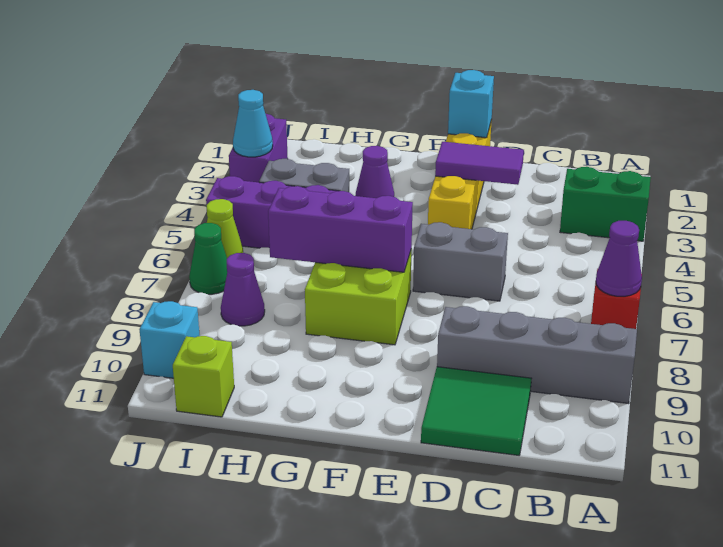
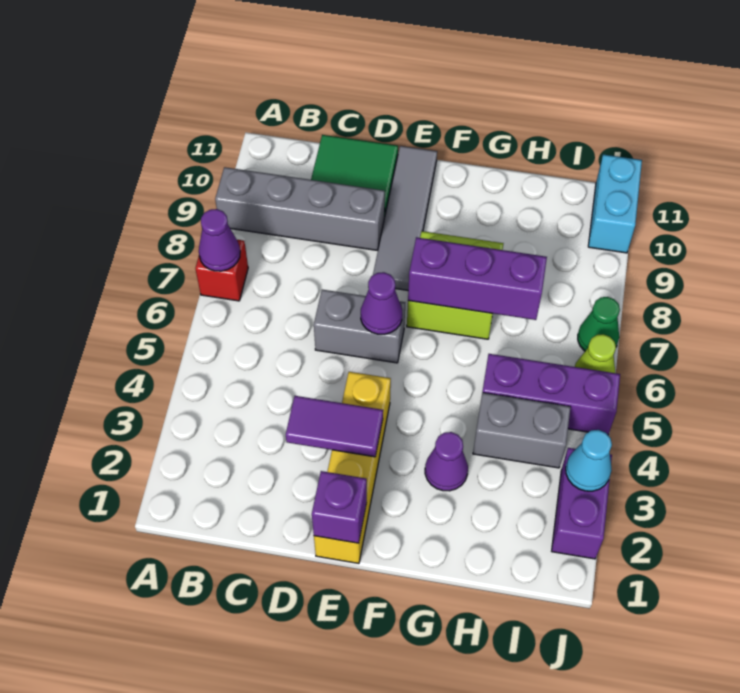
green 1x2 brick [560,167,651,241] -> none
cyan 1x1 brick [448,70,494,138] -> purple 1x1 brick [312,471,367,543]
none -> grey 1x4 tile [373,146,437,290]
purple 1x1 cone [221,253,265,326] -> purple 1x1 cone moved to [361,272,402,334]
lime 1x1 brick [173,336,234,417] -> none
cyan 1x1 brick [139,301,200,378] -> cyan 1x2 brick [588,154,642,253]

